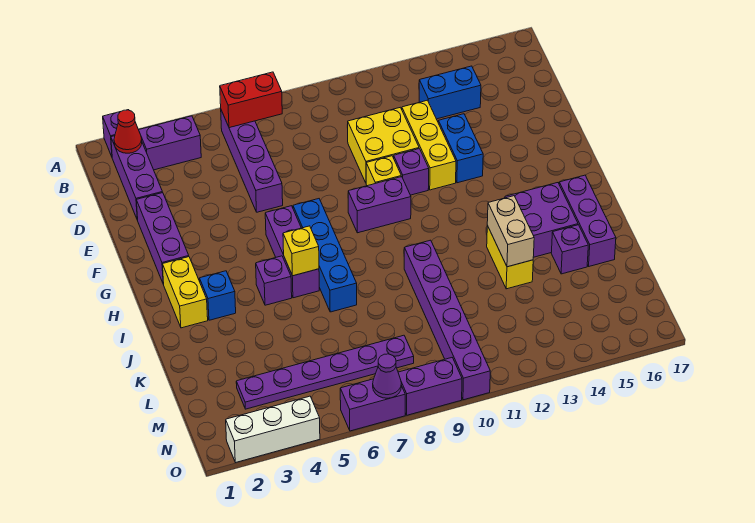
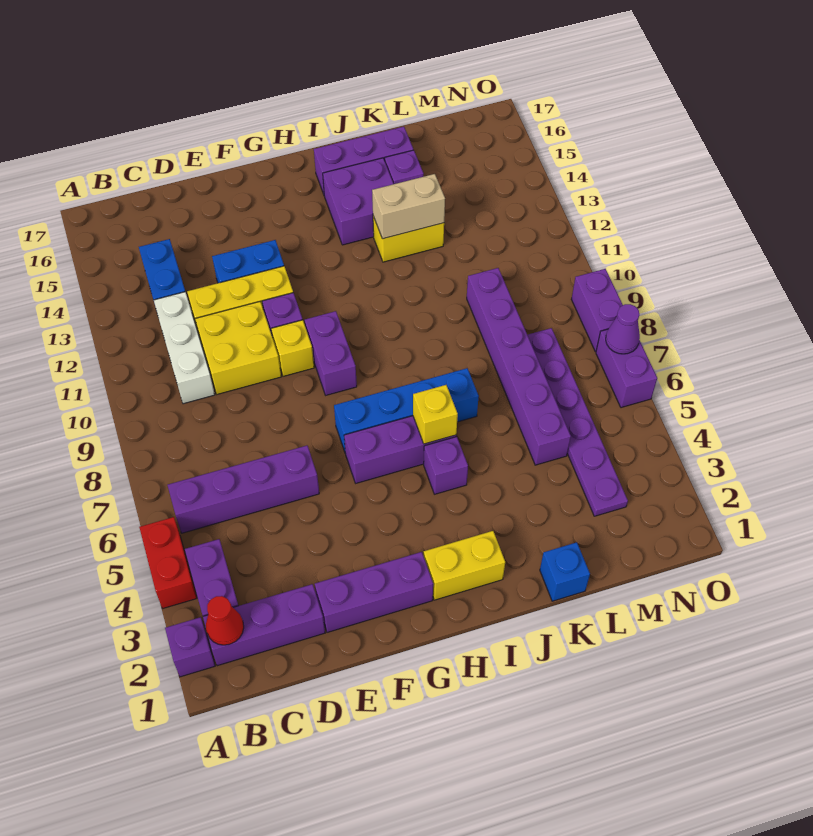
red 1x2 brick [220,72,282,128] -> red 1x2 brick moved to [139,517,197,608]
blue 1x1 brick [200,271,236,320] -> blue 1x1 brick moved to [540,542,590,601]
purple 1x6 brick [404,240,490,400] -> purple 1x6 brick turned to [467,268,571,465]
white 1x3 brick [226,396,320,463] -> white 1x3 brick moved to [154,292,215,404]

